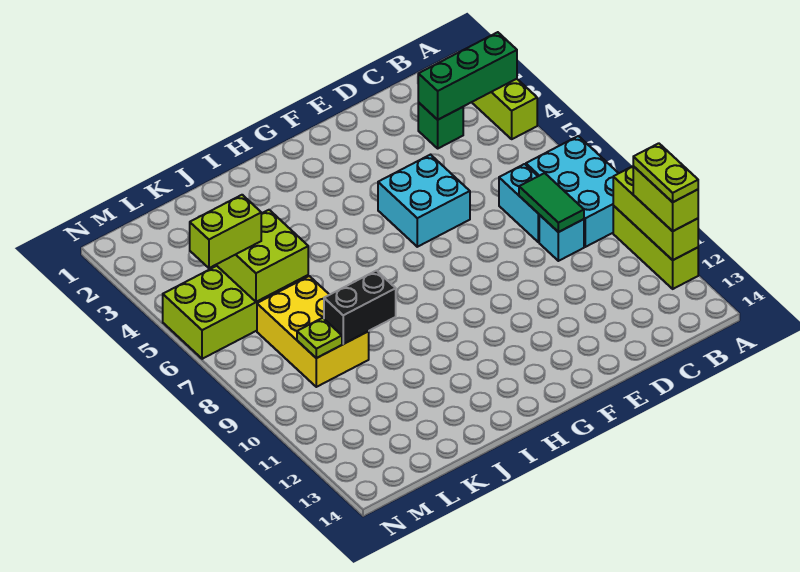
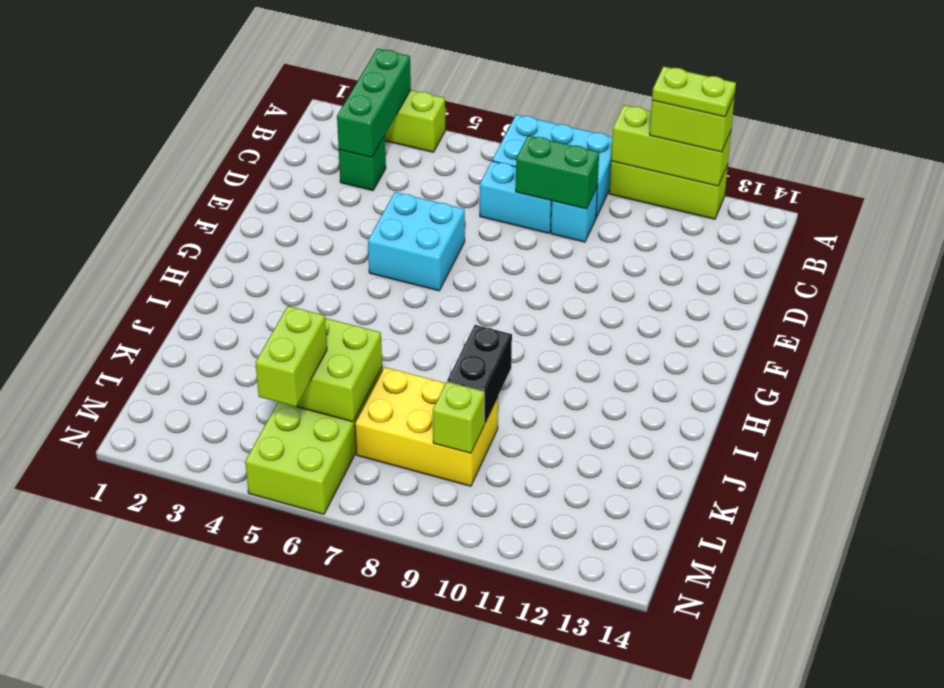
green 1x2 tile [519,173,584,232] -> green 1x2 brick [516,135,599,209]
lime 1x1 plate [297,318,342,358] -> lime 1x1 brick [433,382,484,453]

